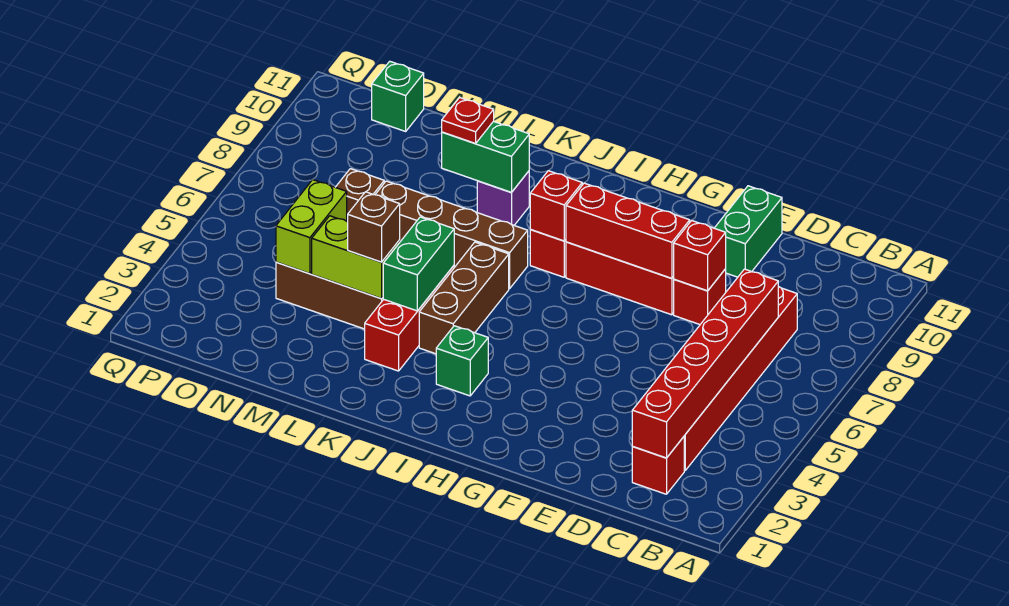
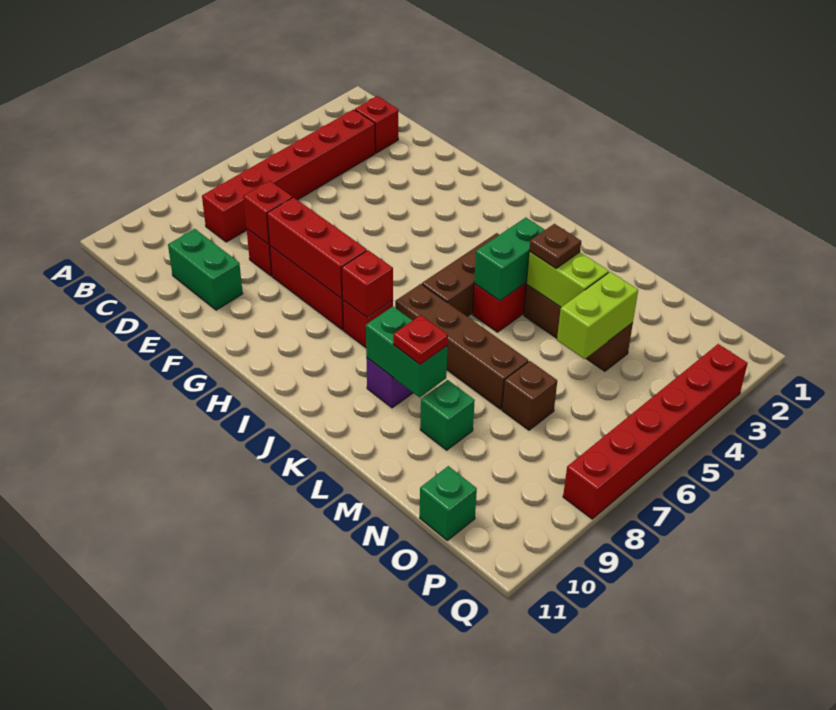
red 1x6 brick [632,269,778,458] -> red 1x6 brick moved to [563,344,748,519]
green 1x2 brick [715,186,782,277] -> green 1x2 brick turned to [168,229,243,310]
green 1x1 brick [436,326,488,396] -> green 1x1 brick moved to [420,380,475,450]
brown 1x1 brick [348,192,400,262] -> brown 1x1 plate [529,224,581,268]

